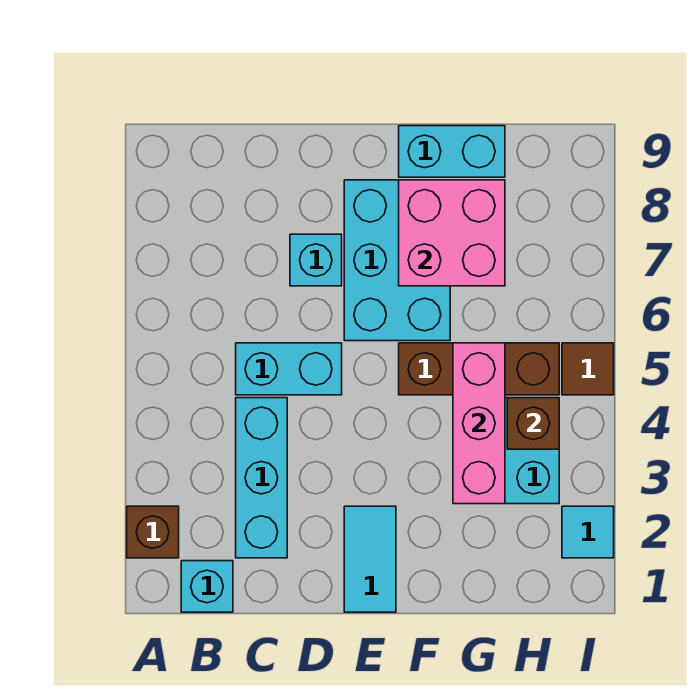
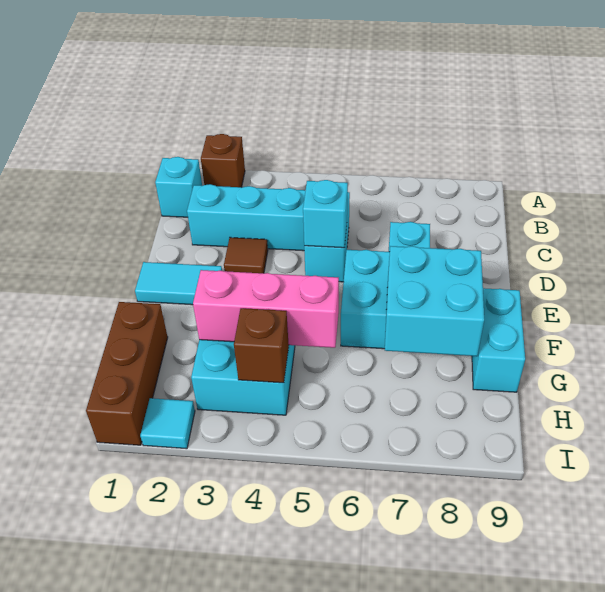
none -> cyan 1x1 brick [303,180,348,248]
brown 1x3 brick [399,343,559,395] -> brown 1x3 brick moved to [86,302,168,445]
pink 2x2 brick [399,180,505,286] -> cyan 2x2 brick [385,246,484,356]
brown 1x1 tile [562,343,614,395] -> brown 1x1 tile moved to [224,237,268,273]

